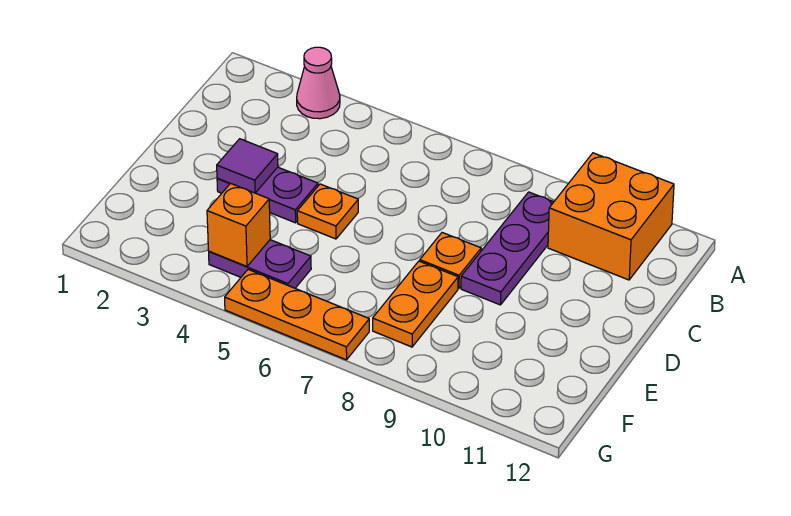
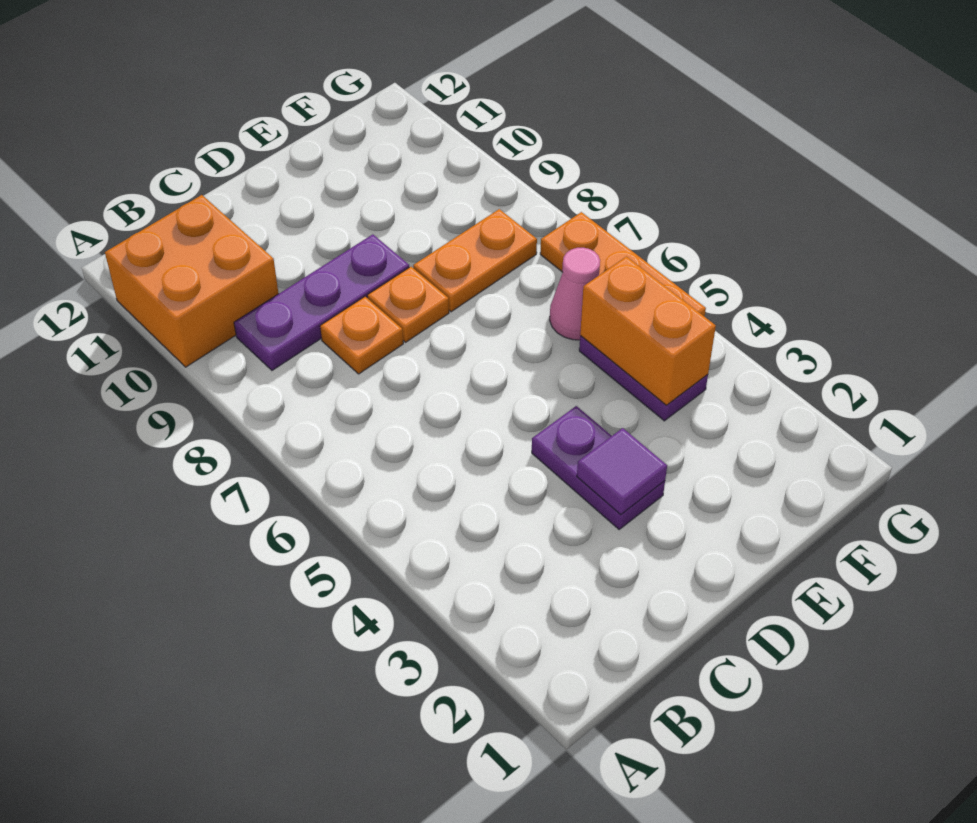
pink 1x1 cone [297,47,340,119] -> pink 1x1 cone moved to [550,248,600,340]
orange 1x1 plate [297,184,358,239] -> orange 1x1 plate moved to [320,297,403,374]
orange 1x1 brick [207,183,270,266] -> orange 1x2 brick [580,257,716,405]

